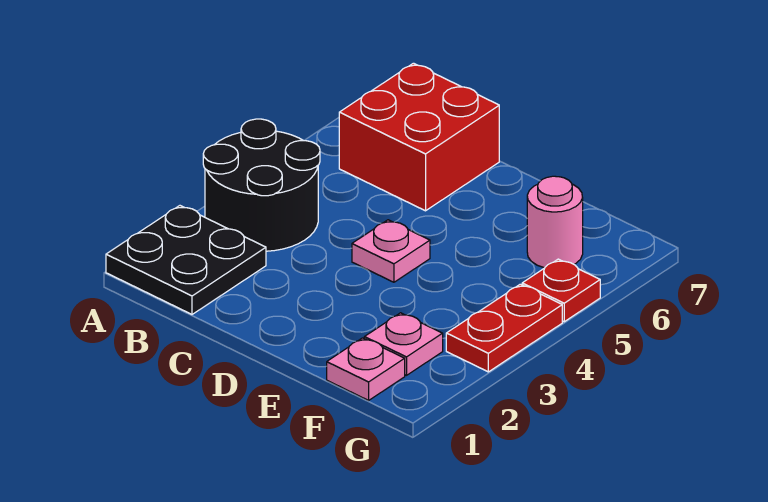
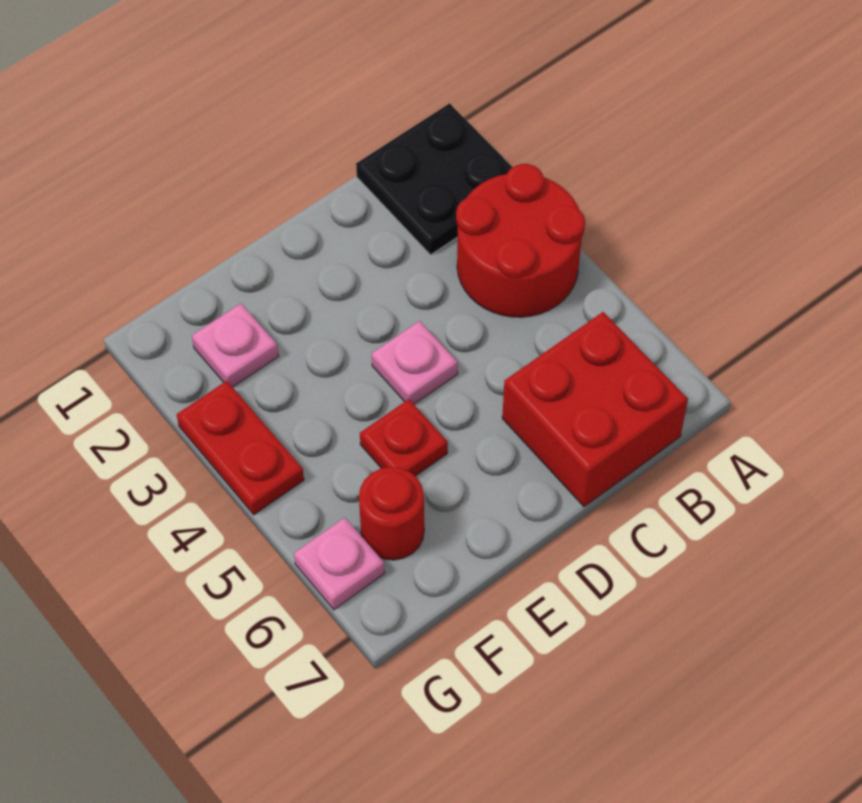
black 2x2 round brick [203,119,320,251] -> red 2x2 round brick [456,164,585,317]
pink 1x1 plate [327,338,405,400] -> pink 1x1 plate moved to [294,518,385,610]
pink 1x1 round brick [527,176,583,268] -> red 1x1 round brick [359,467,424,560]
red 1x1 plate [522,259,600,322] -> red 1x1 plate moved to [360,399,448,476]

